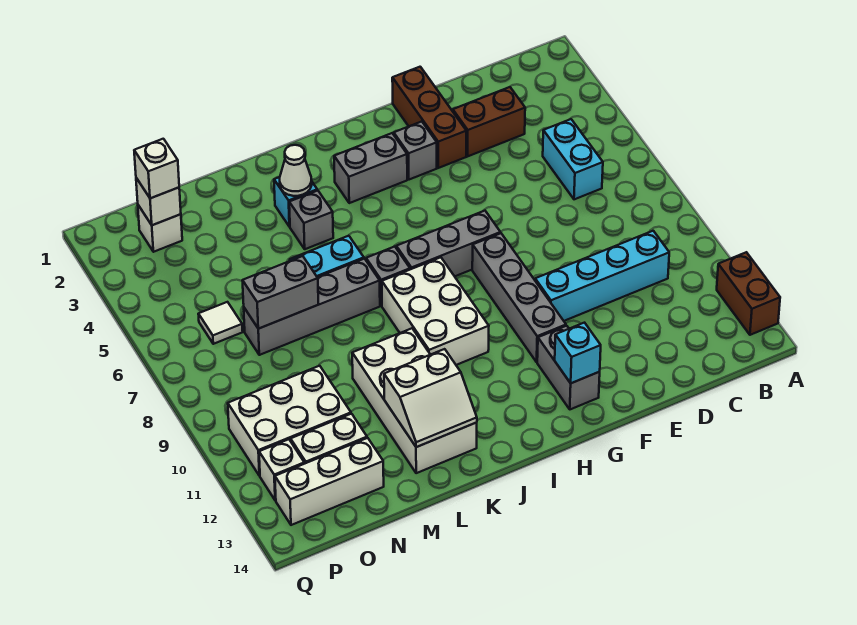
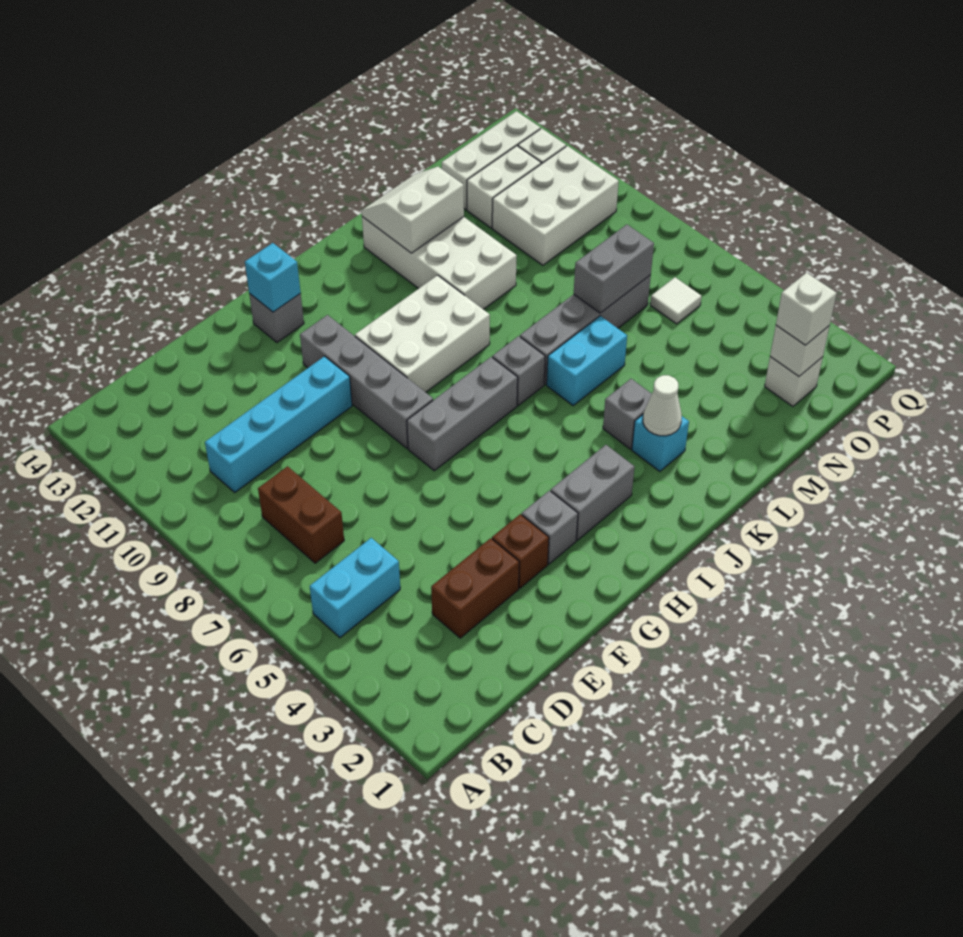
brown 1x2 brick [717,252,780,335] -> brown 1x2 brick moved to [258,466,344,563]
cyan 1x2 brick [543,119,603,199] -> cyan 1x2 brick turned to [310,538,400,638]
brown 1x3 brick [392,67,466,168] -> brown 1x1 brick [492,514,549,588]
grey 1x2 brick [537,326,600,409] -> grey 1x1 brick [249,294,304,342]
white 2x3 brick [382,257,489,365] -> white 2x3 brick turned to [355,275,490,392]

